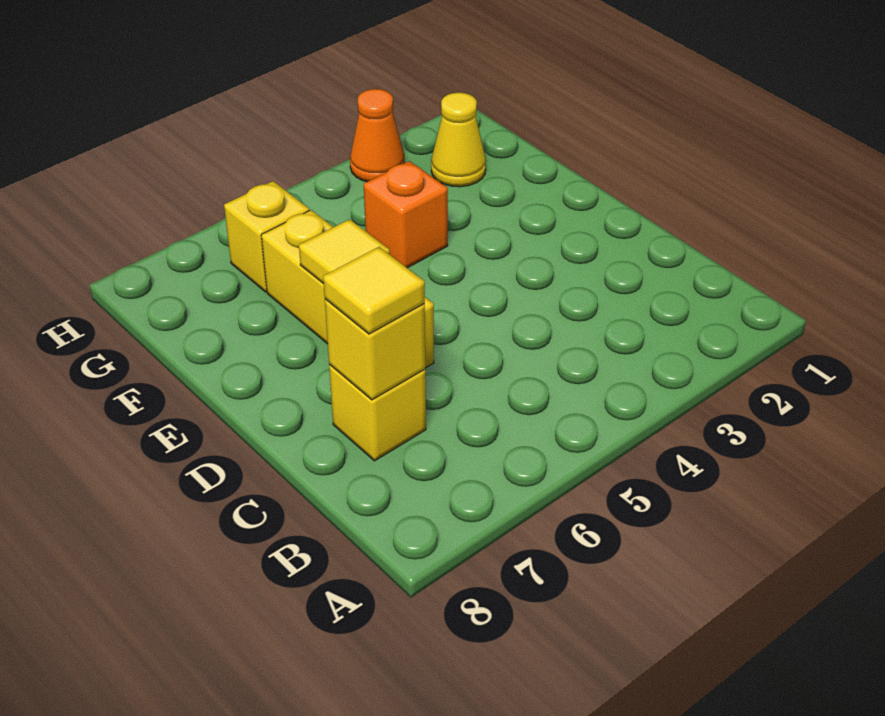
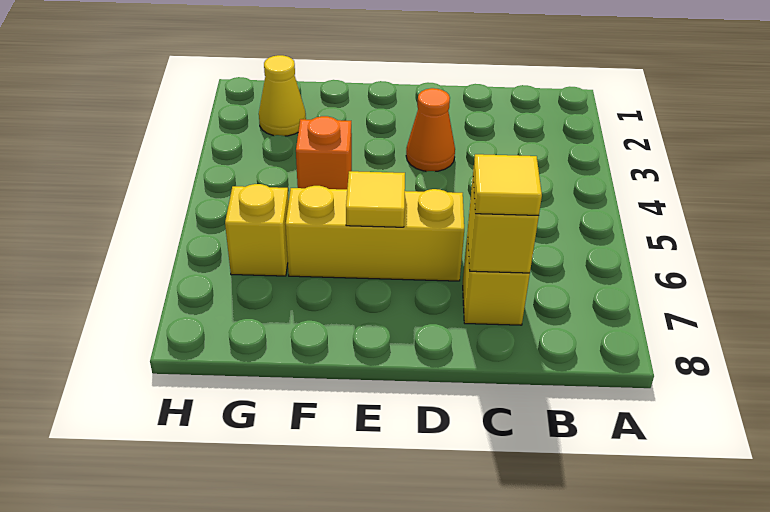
orange 1x1 cone [350,89,405,182] -> orange 1x1 cone moved to [406,88,455,171]

